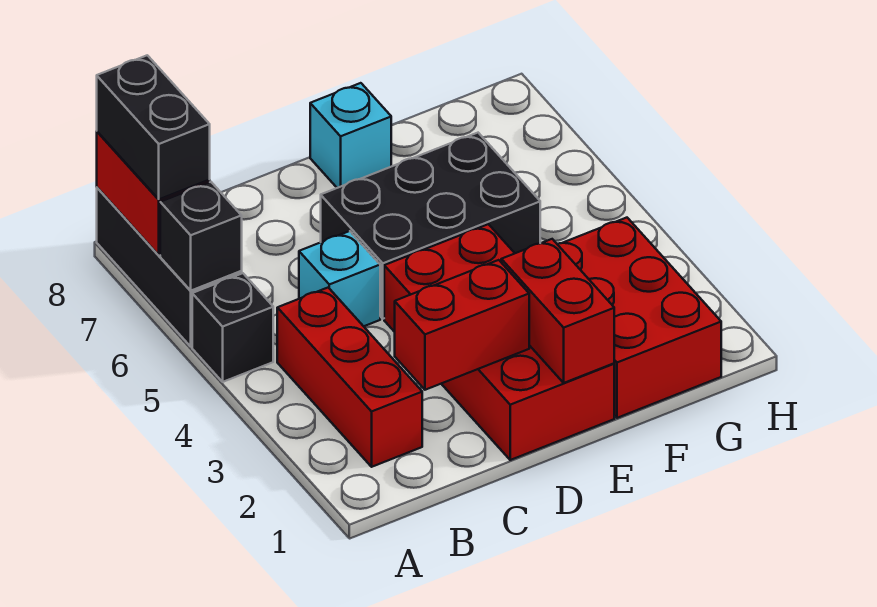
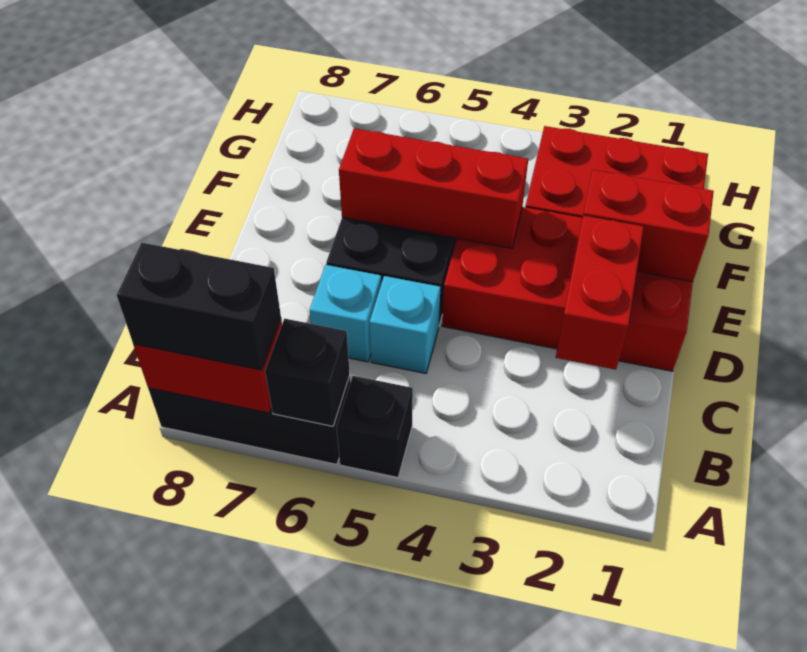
red 1x3 brick [277,288,422,467] -> red 1x3 brick moved to [339,128,528,248]
cyan 1x1 brick [310,83,391,188] -> cyan 1x1 brick moved to [309,265,381,362]

